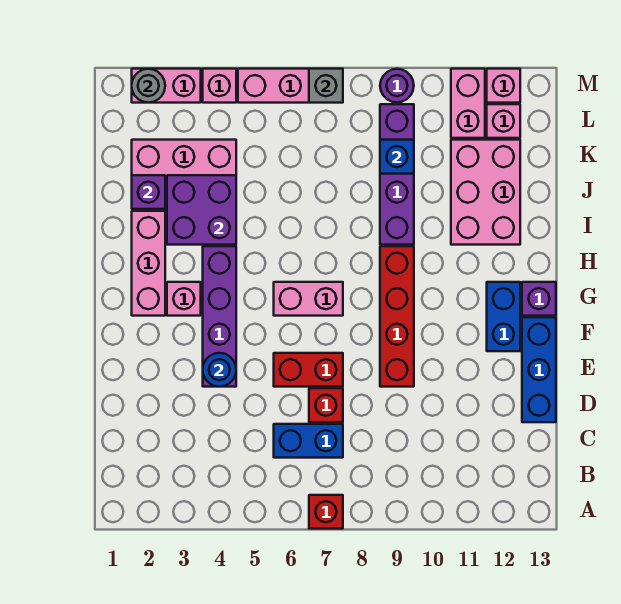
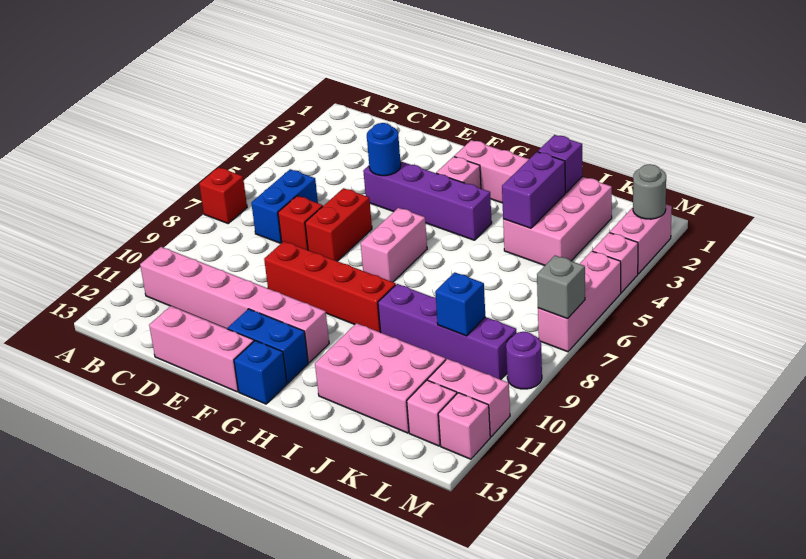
none -> pink 1x6 brick [140,247,329,362]
blue 1x3 brick [522,317,556,422] -> pink 1x3 brick [149,306,254,392]
purple 1x1 brick [522,282,556,316] -> blue 1x1 brick [234,340,287,404]
purple 2x2 brick [167,175,236,245] -> purple 1x2 brick [502,152,565,228]

